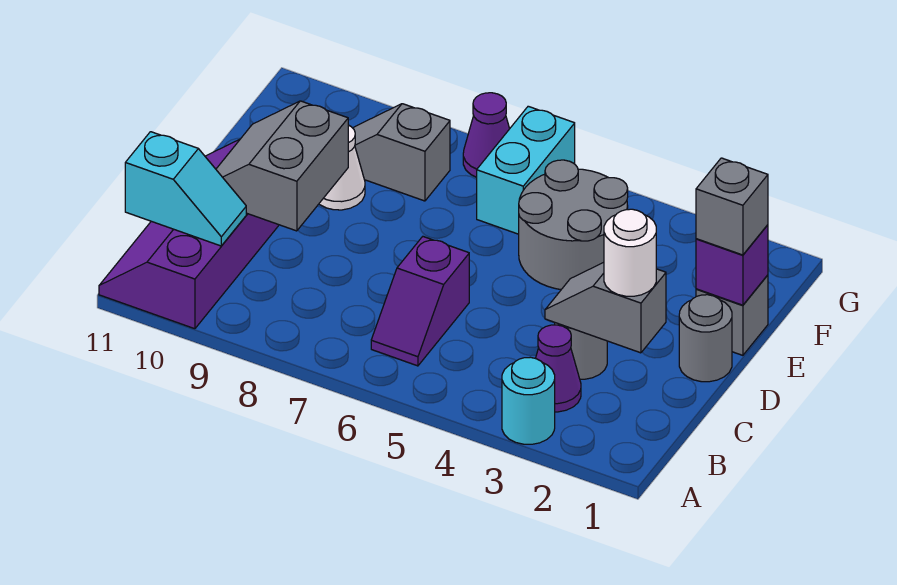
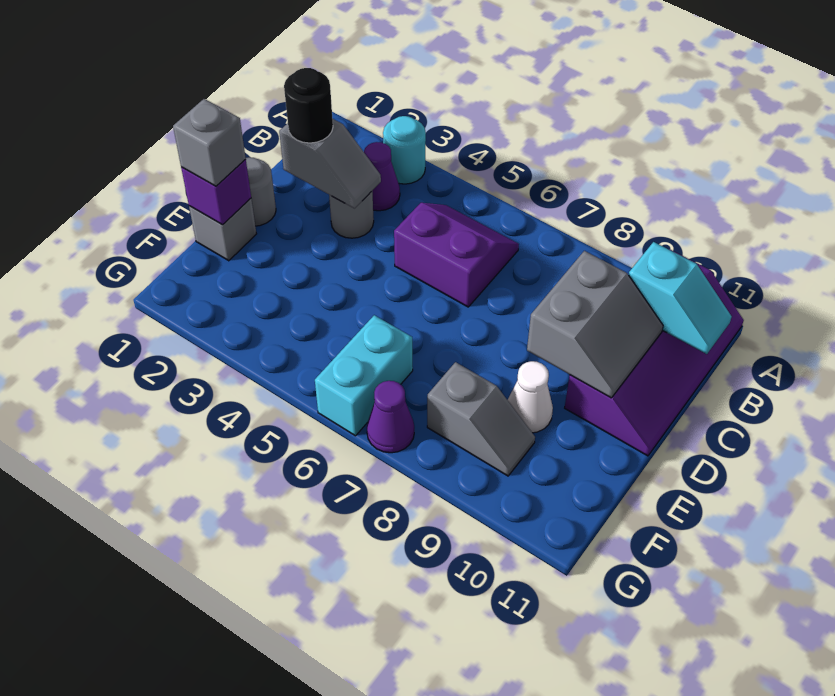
purple 1x2 slope [371,237,469,366] -> purple 2x2 slope [394,203,519,307]
cyan 1x2 slope [125,132,246,246] -> cyan 1x2 slope turned to [629,242,732,354]
white 1x1 round brick [604,209,656,296] -> black 1x1 round brick [284,68,333,143]
grey 2x2 round brick [519,160,628,290] -> none

